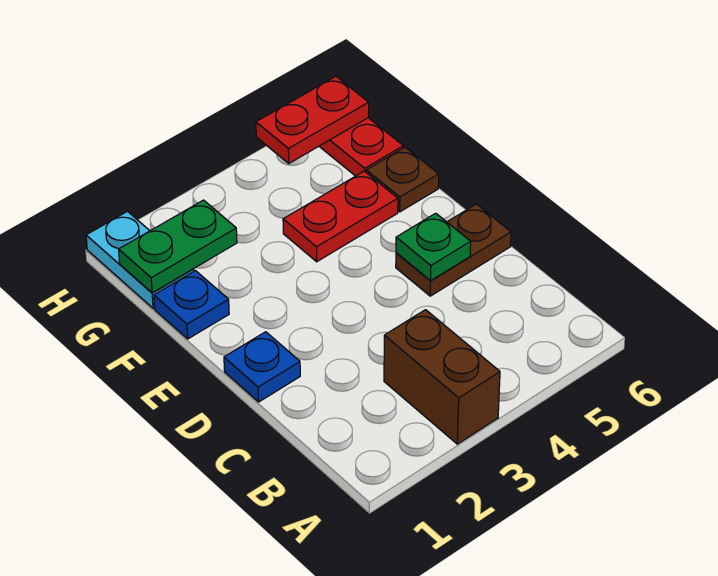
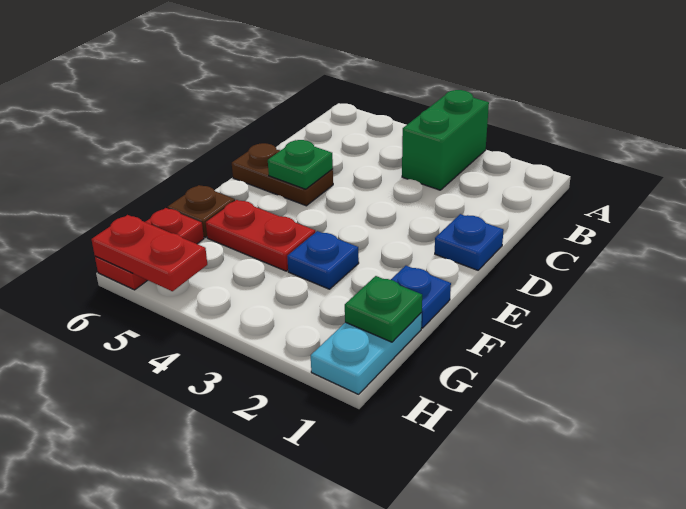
brown 1x2 brick [384,310,500,444] -> green 1x2 brick [402,90,489,190]
none -> blue 1x1 plate [287,231,359,289]
green 1x2 plate [119,200,237,293] -> green 1x1 plate [345,276,422,342]

